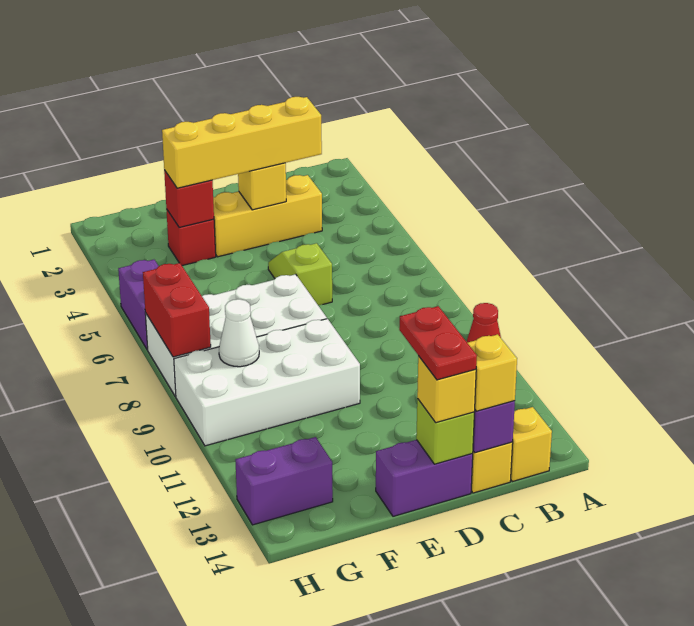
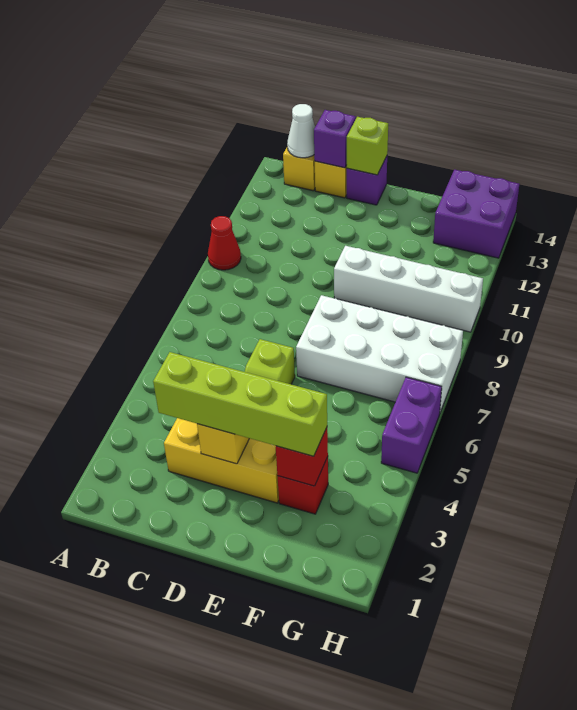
yellow 1x4 brick [162,97,322,188] -> lime 1x4 brick [153,352,327,456]
yellow 1x1 brick [468,334,517,411] -> none
red 1x2 plate [399,306,477,380] -> none
purple 1x2 brick [376,440,473,516] -> purple 1x1 brick [347,156,387,205]
yellow 1x1 brick [417,356,476,423] -> none
white 2x4 brick [174,319,360,446] -> white 1x4 brick [334,246,483,332]
white 1x1 cone [219,299,259,367] -> white 1x1 cone moved to [287,104,315,158]
purple 1x2 brick [235,437,333,525] -> purple 2x2 brick [433,170,519,258]
red 1x2 brick [143,263,211,357] -> none

